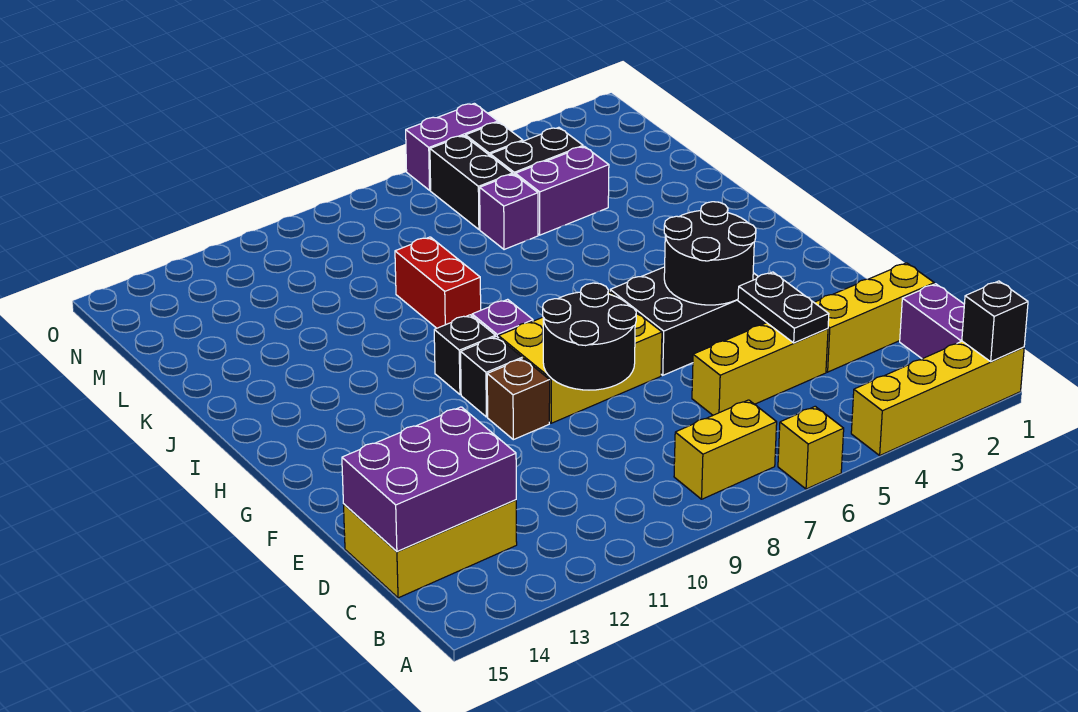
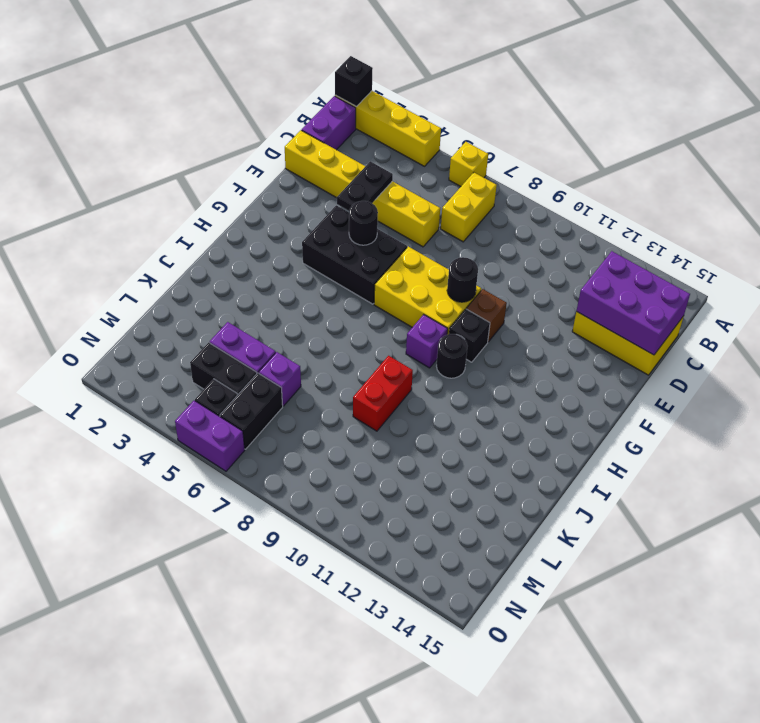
yellow 1x2 brick [674,400,777,499] -> yellow 1x2 brick turned to [441,173,497,242]
black 2x2 round brick [543,283,636,390] -> black 1x1 round brick [447,257,478,302]
black 2x2 round brick [664,202,756,305] -> black 1x1 round brick [349,201,378,245]
black 1x1 brick [434,315,495,395] -> black 1x1 round brick [437,334,467,378]

